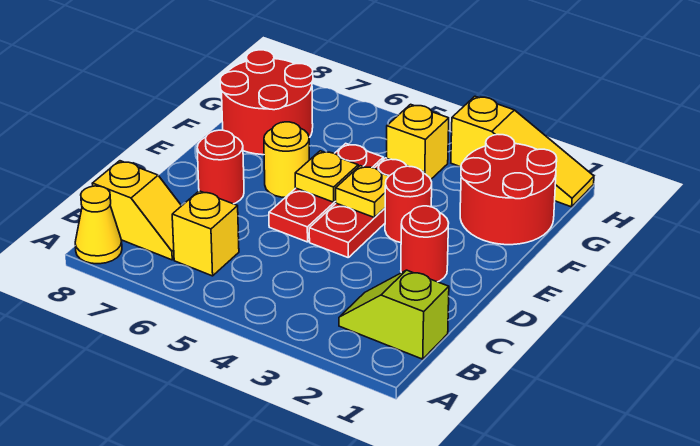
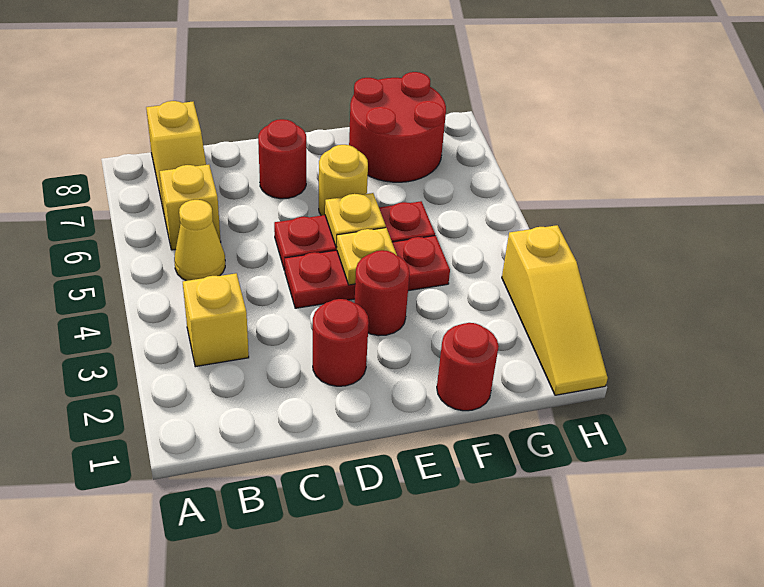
yellow 1x1 cone [75,186,122,264] -> yellow 1x1 cone moved to [174,200,225,281]
lime 1x2 slope [339,270,449,359] -> none
red 2x2 round brick [460,135,557,245] -> red 1x1 round brick [437,323,499,411]
yellow 1x1 brick [387,104,449,179] -> yellow 1x1 brick moved to [183,273,249,367]

